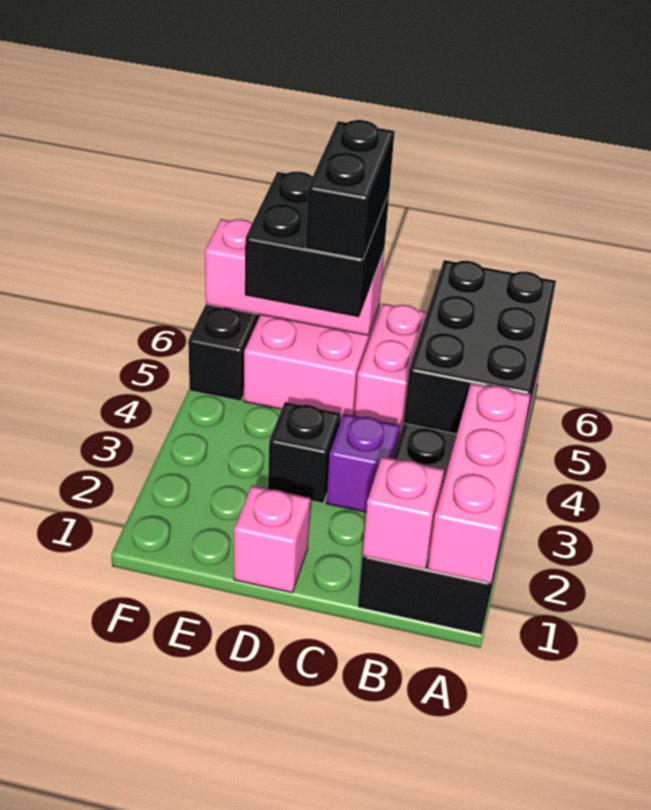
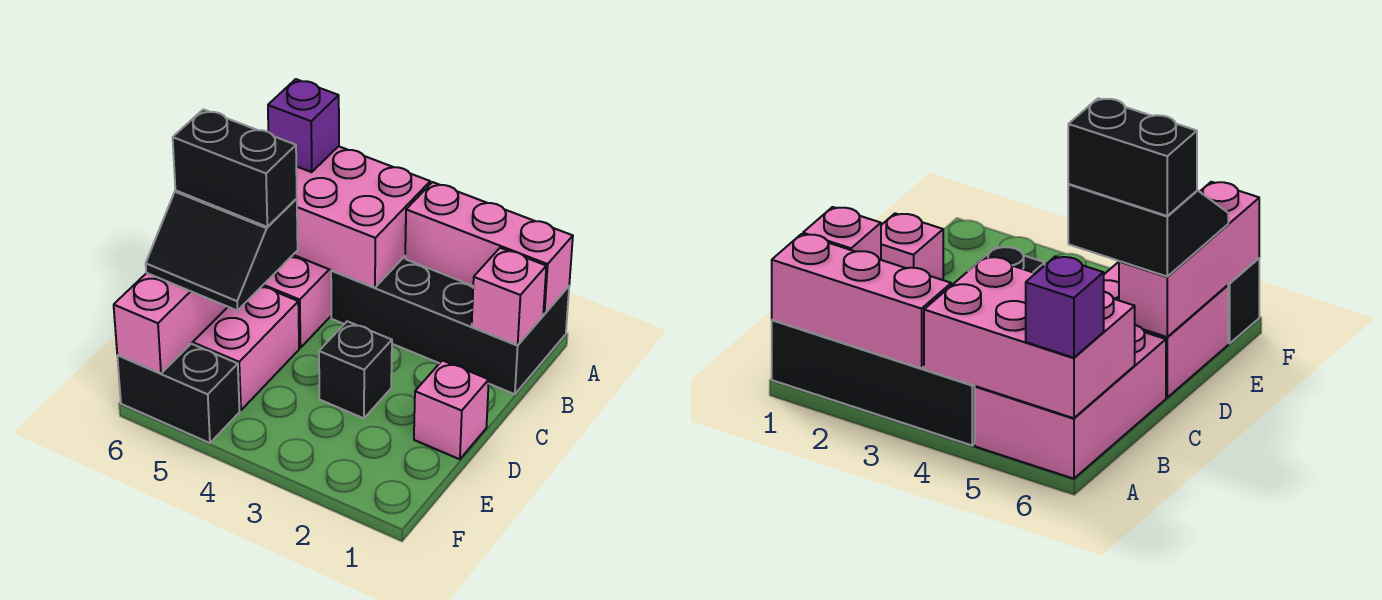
black 2x3 brick [403,260,556,441] -> pink 2x3 brick [293,146,430,288]
purple 1x1 brick [326,414,400,512] -> purple 1x1 brick moved to [268,79,339,172]
black 2x2 brick [245,172,389,317] -> black 2x2 slope [146,191,298,310]

